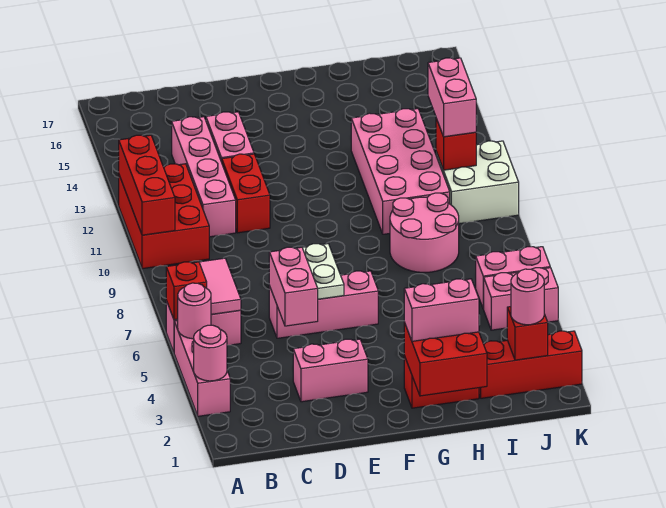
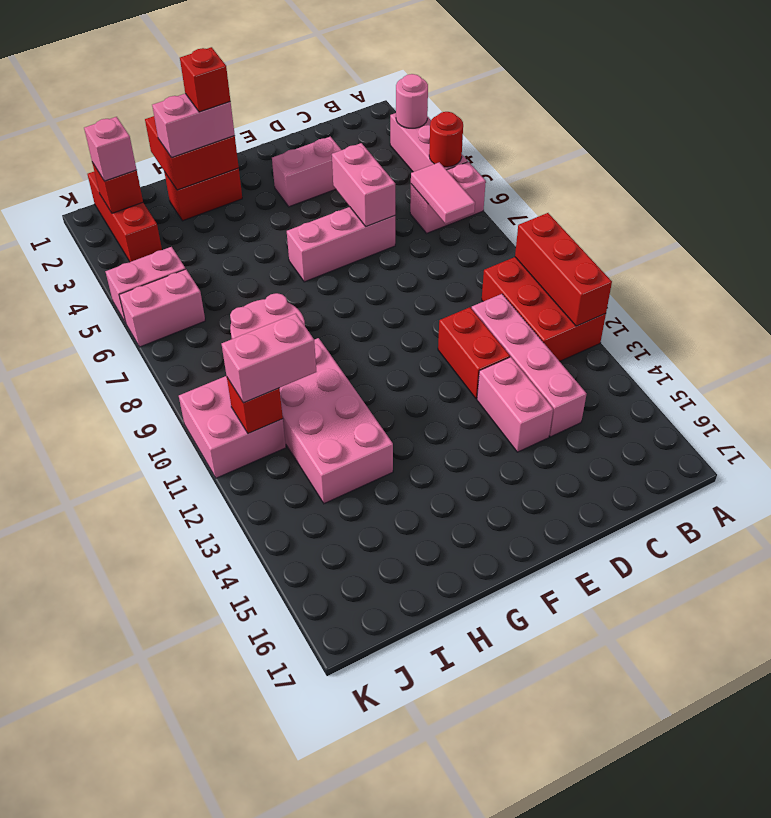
pink 1x1 round brick [177,283,211,339] -> red 1x1 round brick [429,112,463,167]
red 1x1 brick [166,262,207,320] -> red 1x1 brick moved to [180,47,230,112]
white 1x2 plate [302,244,344,299] -> none
red 1x3 brick [479,331,582,398] -> red 1x3 brick turned to [88,172,162,262]
pink 1x1 round brick [511,269,544,325] -> pink 1x1 brick [84,117,137,181]
white 2x2 brick [436,141,519,224] -> pink 2x2 brick [179,376,286,478]
pink 1x2 brick [428,58,476,137] -> pink 1x2 brick turned to [222,314,316,403]

